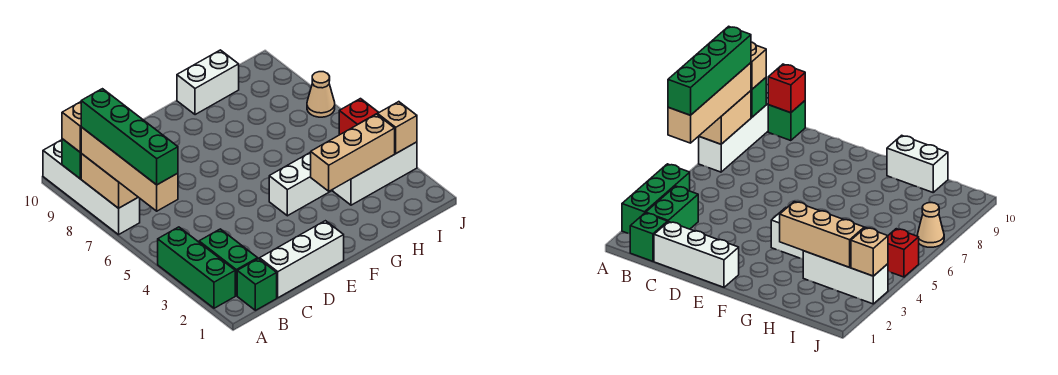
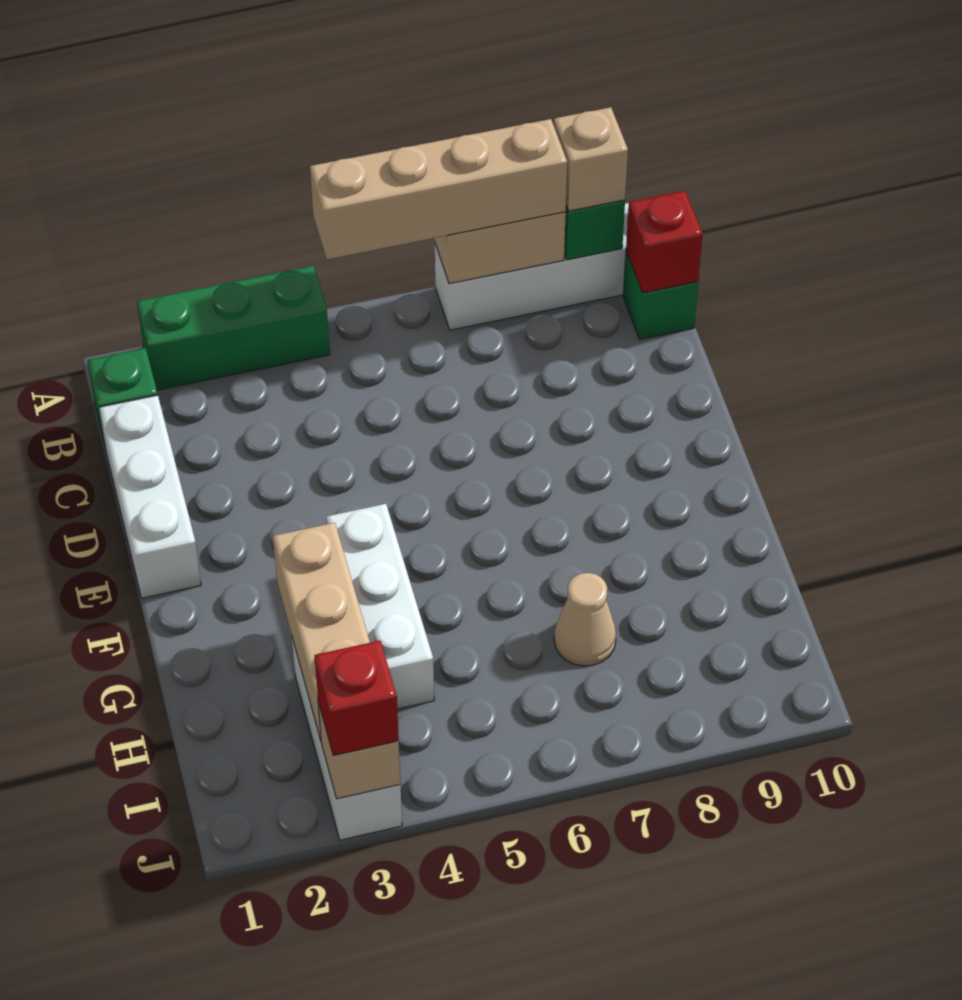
green 1x4 brick [81,89,178,185] -> none
green 1x2 brick [199,229,258,296] -> none
white 1x2 brick [177,50,239,115] -> none
red 1x1 brick [339,99,379,135] -> red 1x1 brick moved to [315,641,399,755]
tan 1x1 cone [307,72,335,117] -> tan 1x1 cone moved to [554,573,616,666]

